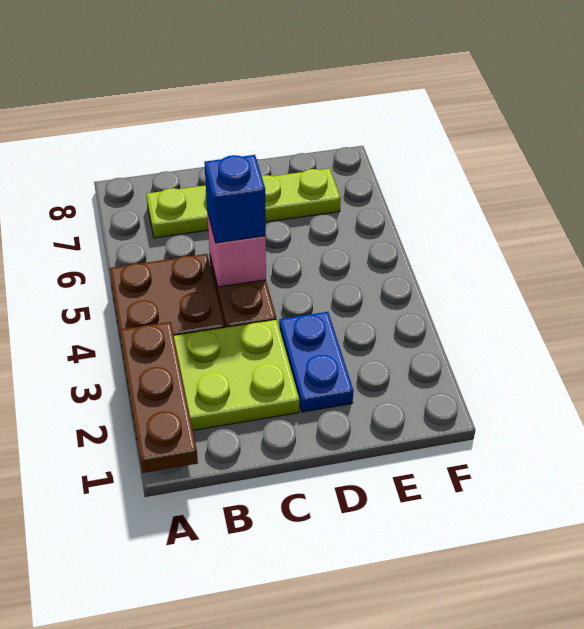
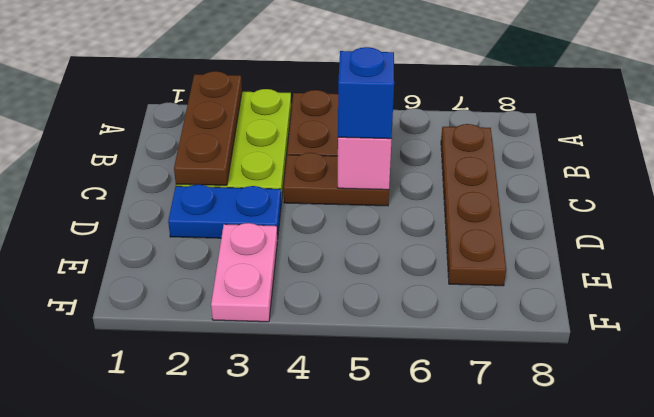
brown 1x3 plate [119,322,198,473] -> brown 1x3 plate turned to [174,71,242,185]
lime 1x4 plate [146,168,341,238] -> brown 1x4 plate [441,124,506,286]
none -> pink 1x2 plate [211,223,277,322]

